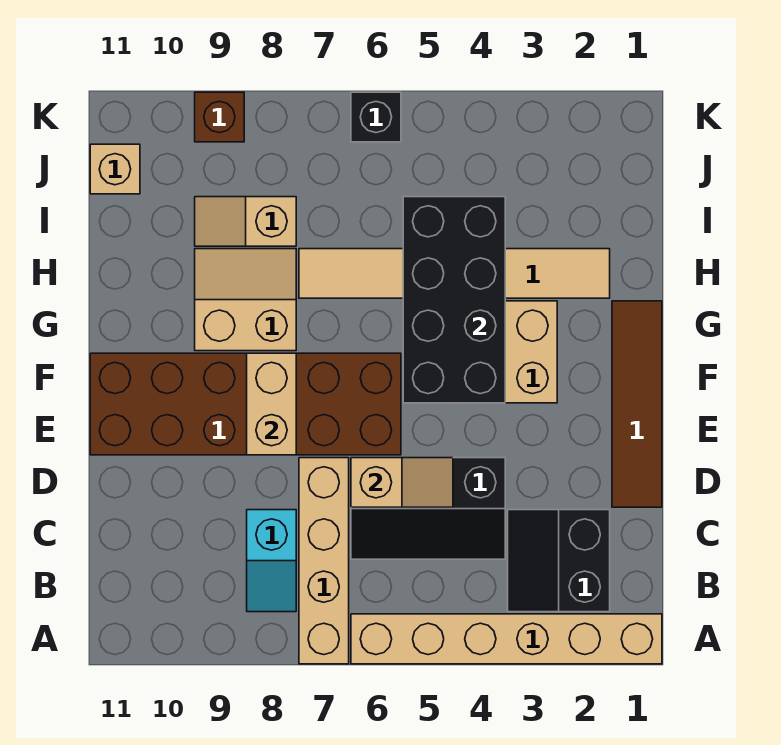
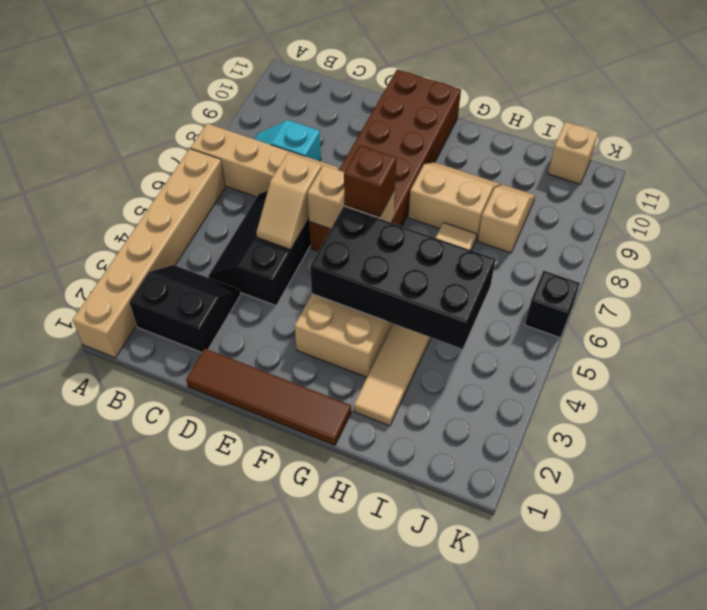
tan 1x2 brick [247,353,296,455] -> tan 1x2 brick moved to [307,165,395,229]
tan 2x2 slope [195,249,296,351] -> tan 2x2 slope turned to [408,162,501,240]
brown 1x1 brick [195,92,244,142] -> brown 1x1 brick moved to [344,145,397,217]

